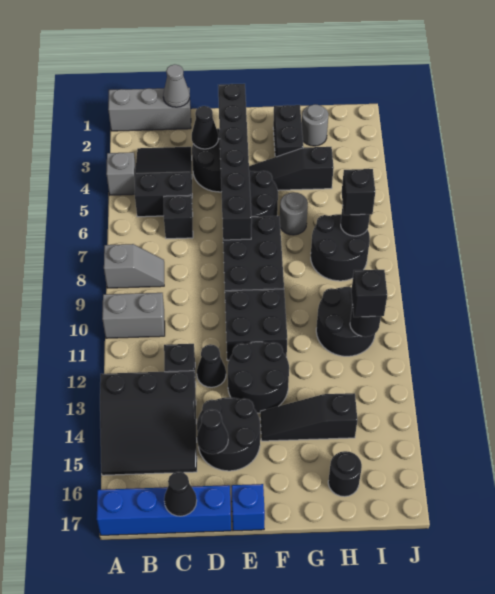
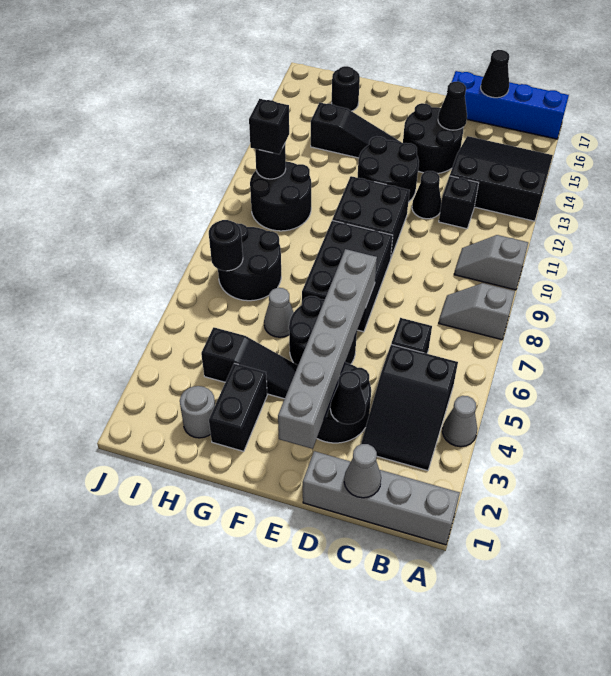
grey 1x3 brick [108,88,191,131] -> grey 1x4 brick [303,451,460,545]
grey 1x1 brick [106,152,136,195] -> grey 1x1 cone [442,396,477,447]
grey 1x2 brick [102,293,165,338] -> grey 1x2 slope [454,235,528,290]
black 1x6 brick [218,84,252,240] -> grey 1x6 brick [278,249,377,449]
blue 1x1 brick [231,484,265,531] -> none
grey 1x1 round brick [280,192,308,235] -> grey 1x1 cone [264,288,294,337]
black 1x1 brick [342,169,375,215] -> none

